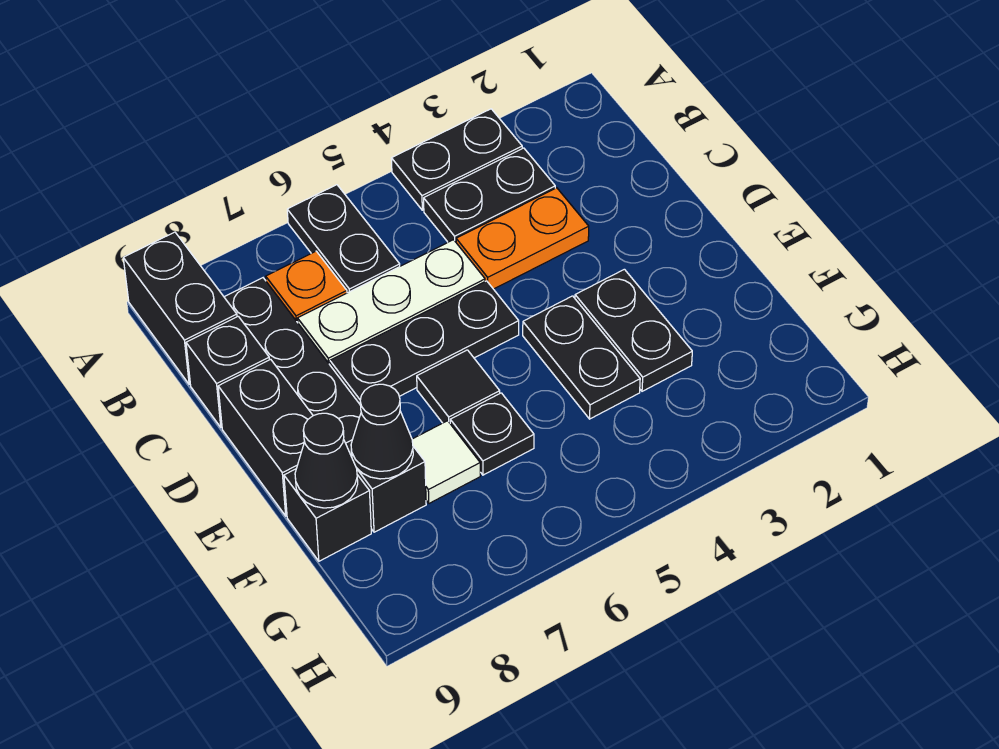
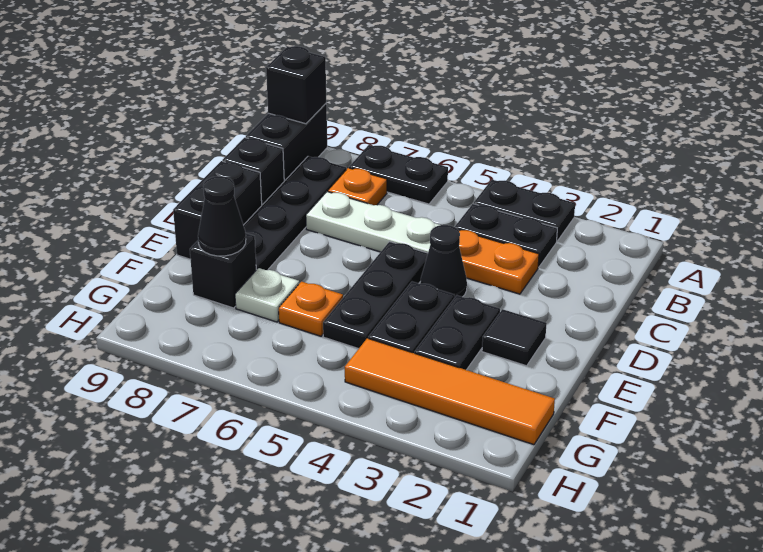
black 1x2 plate [287,185,400,293] -> black 1x2 plate turned to [349,145,448,204]
black 1x3 plate [330,281,519,404] -> black 1x3 plate turned to [323,242,428,349]
black 1x1 tile [417,350,500,423] -> black 1x1 tile moved to [482,309,547,366]
black 1x1 plate [450,393,534,475] -> orange 1x1 plate [279,281,343,336]
white 1x1 tile [412,421,480,503] -> white 1x1 plate [235,268,299,322]
black 1x1 brick [284,469,371,561] -> black 1x1 brick moved to [266,46,326,124]
black 1x1 cone [295,413,358,508] -> black 1x1 cone moved to [421,225,467,298]
none -> orange 1x4 tile [345,338,555,445]

